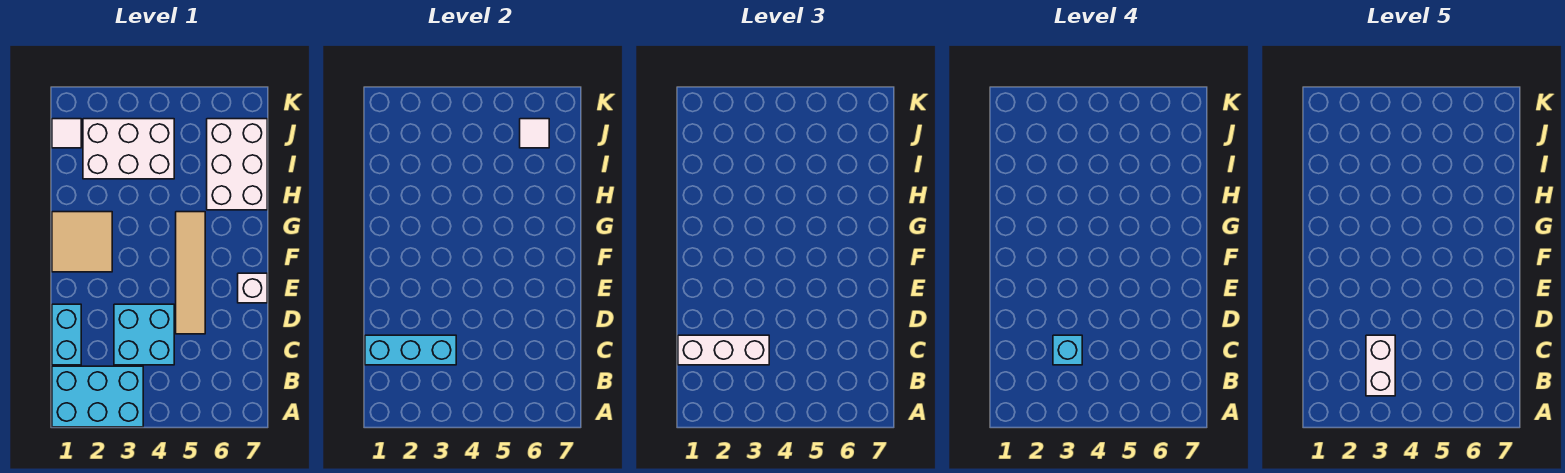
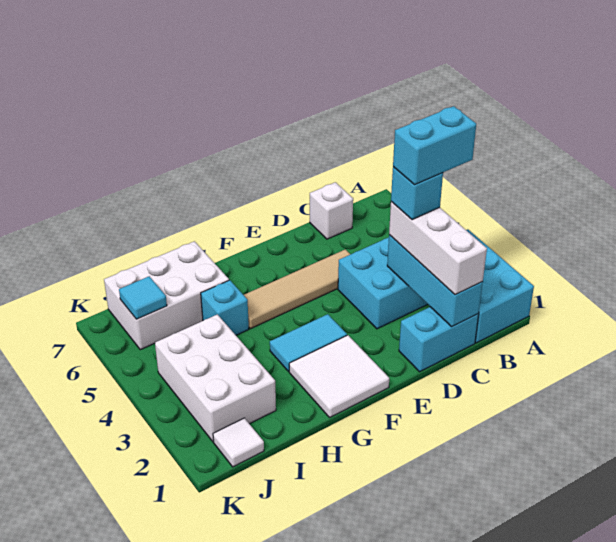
white 1x2 brick [1366,335,1395,396] -> cyan 1x2 brick [393,106,476,185]
white 1x1 brick [238,273,267,303] -> white 1x1 brick moved to [310,182,353,239]
tan 2x2 tile [52,212,112,272] -> white 2x2 tile [289,335,389,417]
none -> cyan 1x2 tile [270,314,347,371]
none -> cyan 1x1 brick [201,280,249,335]
white 1x1 tile [520,119,549,148] -> cyan 1x1 tile [119,276,167,319]

